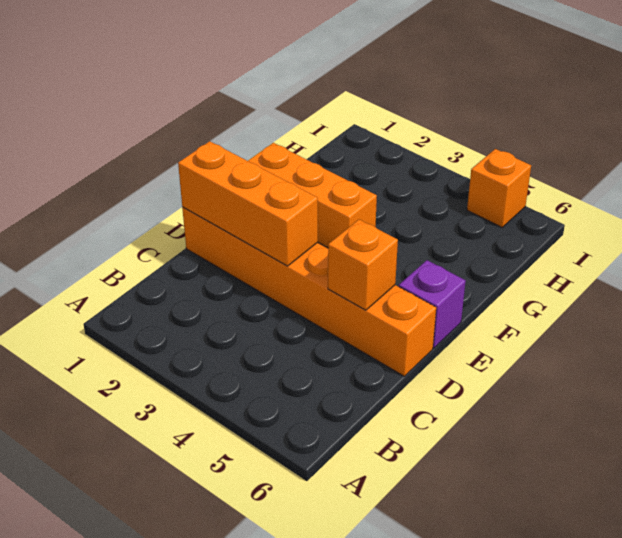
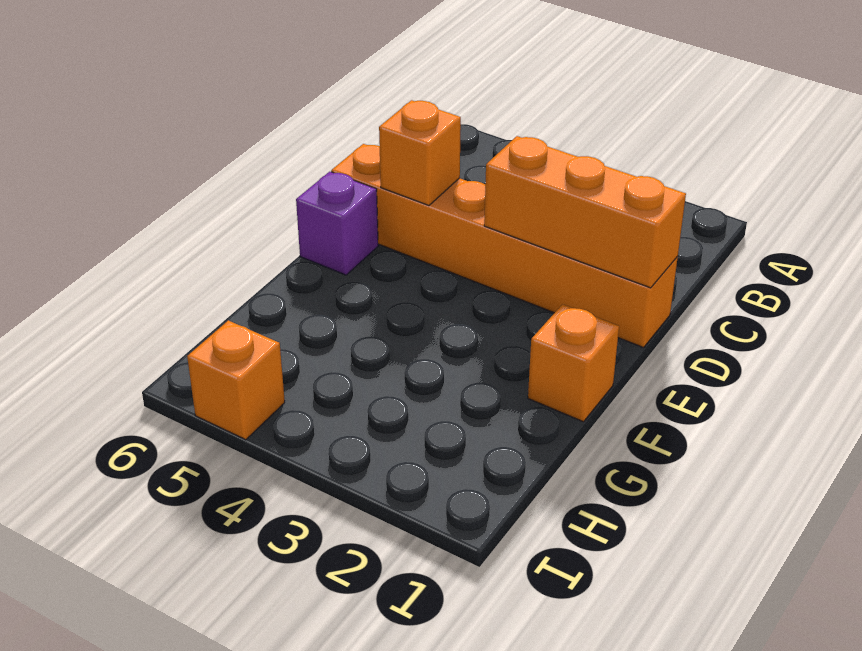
orange 1x3 brick [248,143,377,248] -> orange 1x1 brick [528,304,619,422]

